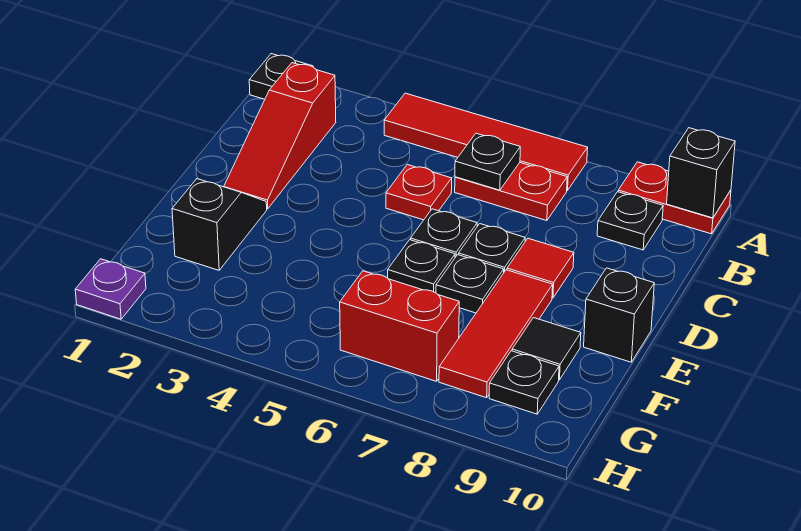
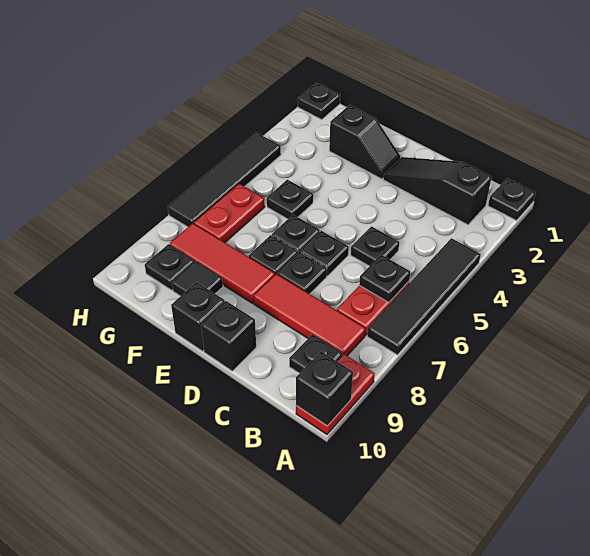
red 1x4 tile [384,93,588,190] -> black 1x4 tile [367,238,481,355]
red 1x3 slope [224,63,336,209] -> black 1x3 slope [383,157,492,225]
red 1x1 plate [386,165,452,220] -> black 1x1 plate [351,226,399,266]
red 1x1 tile [507,238,574,298] -> red 1x3 tile [254,274,365,356]
none -> black 1x1 brick [201,301,256,371]
none -> black 1x1 plate [267,180,313,219]
red 1x2 brick [340,271,459,381] -> red 1x2 plate [194,184,265,242]
purple 1x1 plate [75,259,146,319] -> black 1x1 plate [298,83,340,120]
none -> black 1x4 tile [168,133,281,227]

